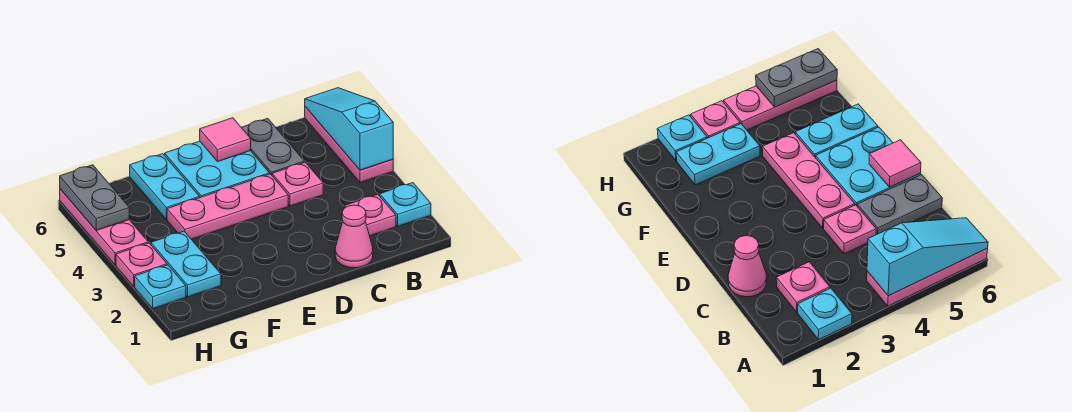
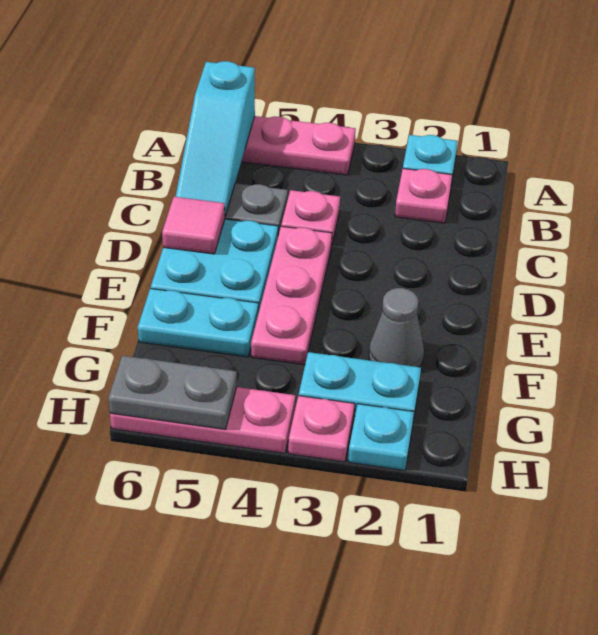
cyan 1x3 slope [305,88,393,170] -> cyan 1x3 slope turned to [175,61,255,216]
pink 1x1 cone [335,205,373,268] -> none
none -> grey 1x1 cone [369,288,424,367]

